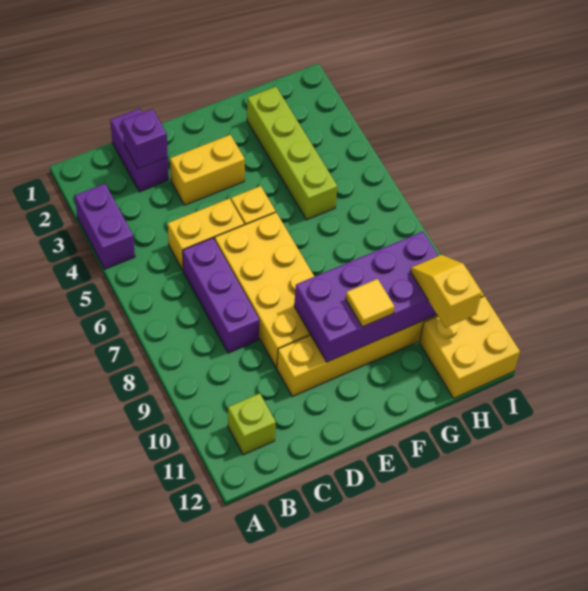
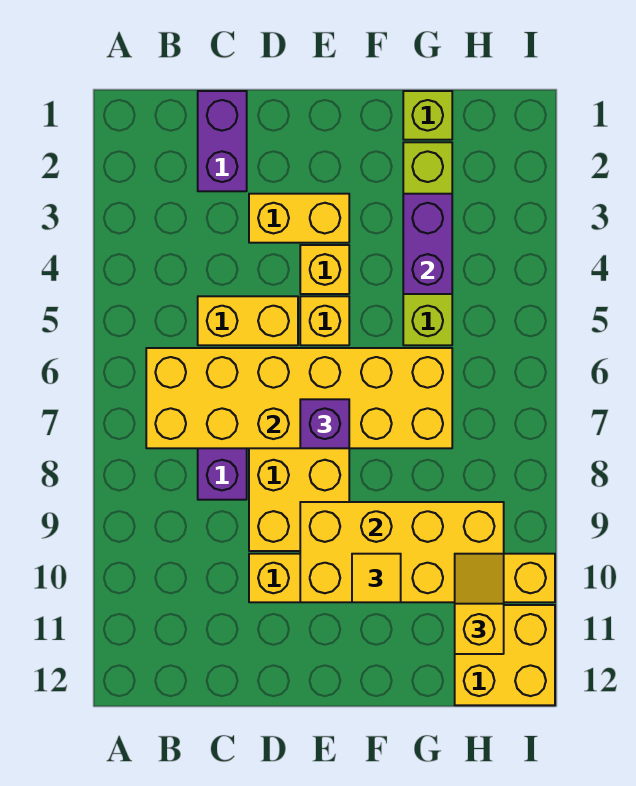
purple 1x2 brick [75,184,135,269] -> purple 1x2 brick moved to [403,194,452,294]
none -> yellow 2x6 brick [146,348,452,448]
lime 1x1 brick [228,393,276,455] -> lime 1x1 brick moved to [403,91,452,140]
purple 1x1 brick [122,109,168,169] -> purple 1x1 brick moved to [300,399,349,448]
none -> yellow 1x1 brick [300,245,349,294]
purple 2x4 brick [294,232,438,362] -> yellow 2x4 brick [300,502,504,602]

